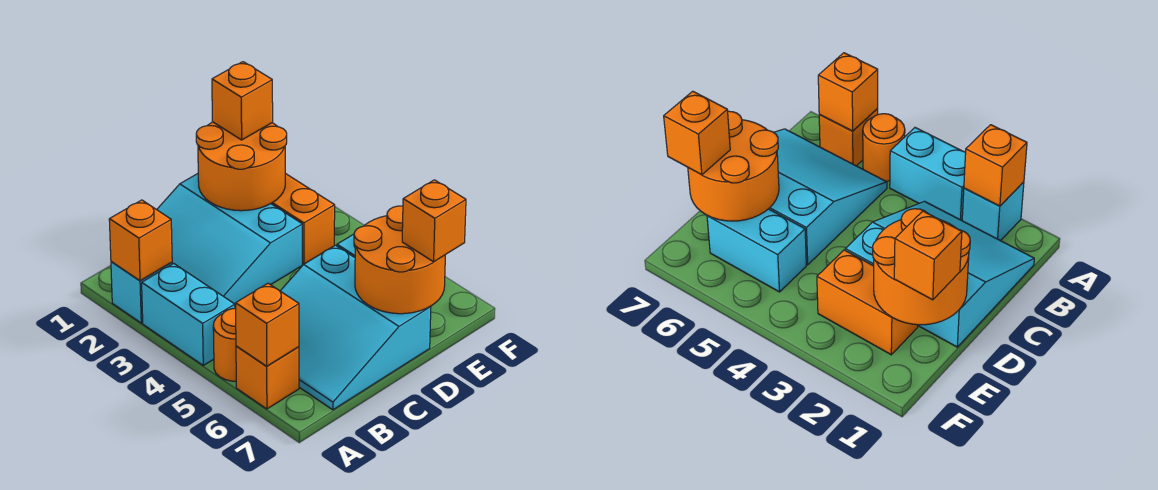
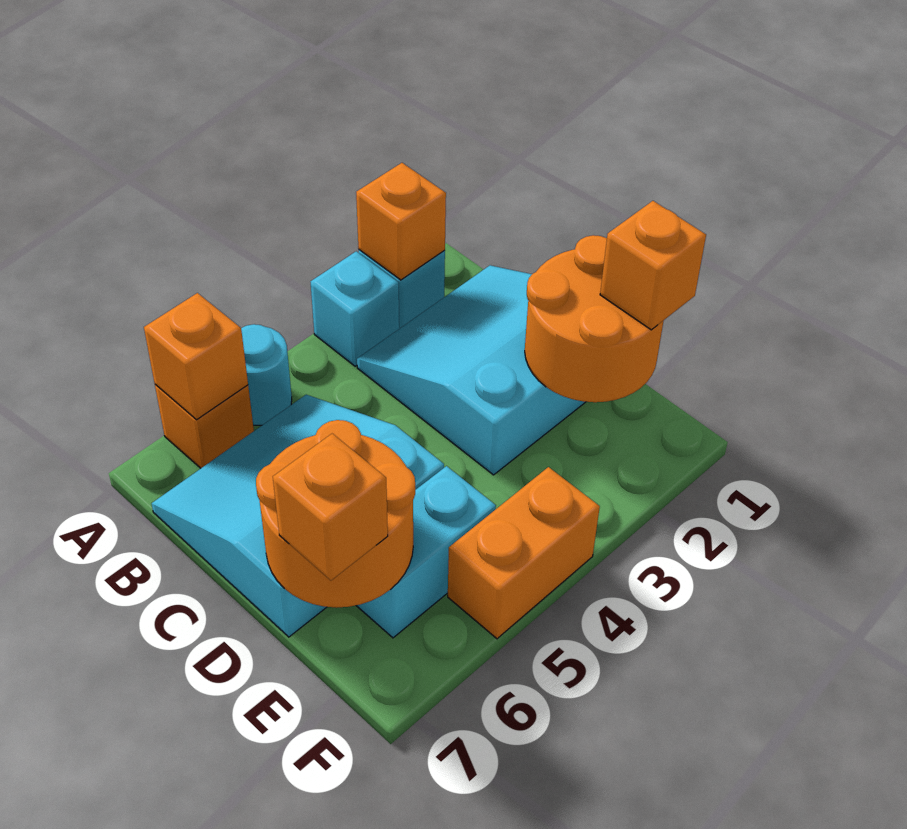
cyan 1x2 brick [142,263,235,365] -> cyan 1x1 brick [311,251,399,366]
orange 1x1 round brick [213,309,236,381] -> cyan 1x1 round brick [241,324,292,425]
orange 1x2 brick [271,173,335,265] -> orange 1x2 brick moved to [448,467,600,639]

